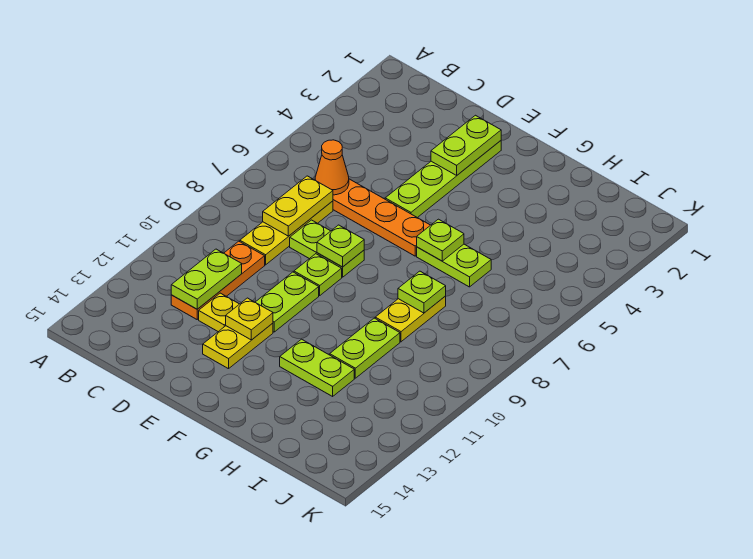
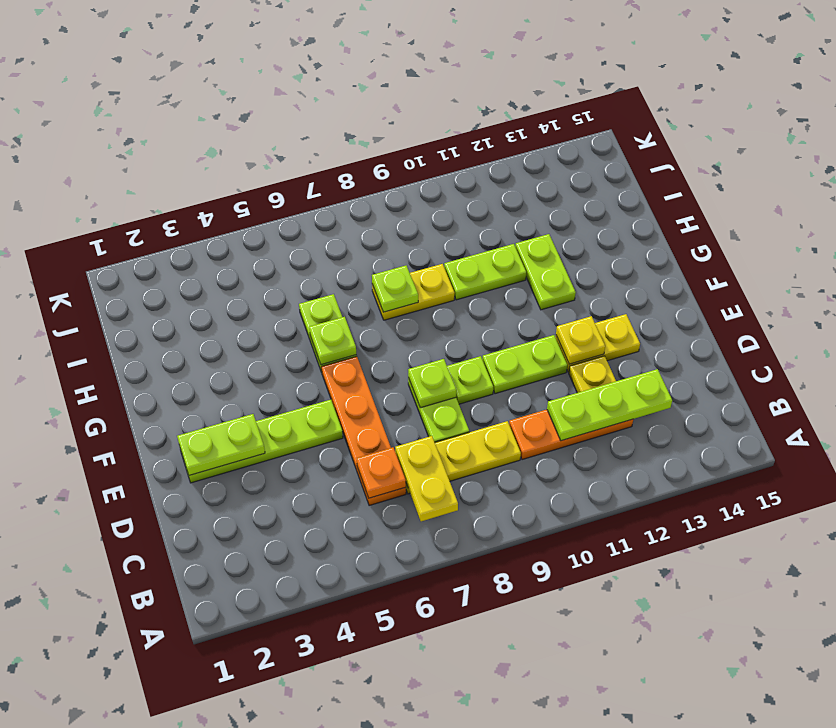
orange 1x1 cone [315,140,349,195] -> orange 1x1 plate [357,447,406,498]
yellow 1x2 plate [263,176,333,236] -> yellow 1x2 plate turned to [395,436,458,521]
lime 1x2 plate [171,249,242,309] -> lime 1x3 plate [547,369,672,441]

